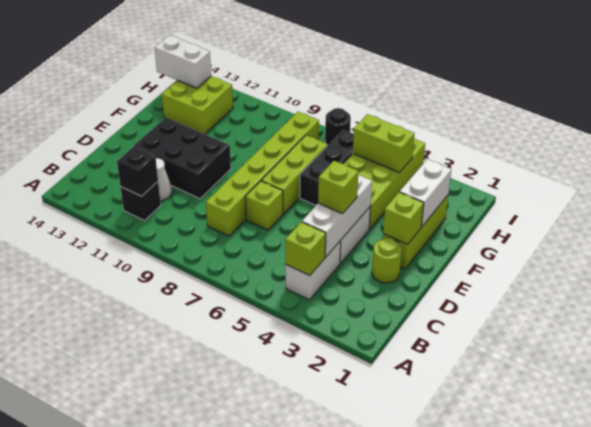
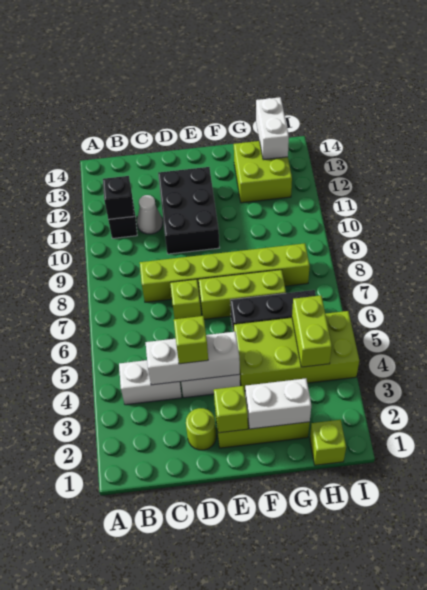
lime 1x1 brick [285,222,326,276] -> lime 1x1 brick moved to [310,420,346,465]
black 1x1 round brick [325,108,351,145] -> none

